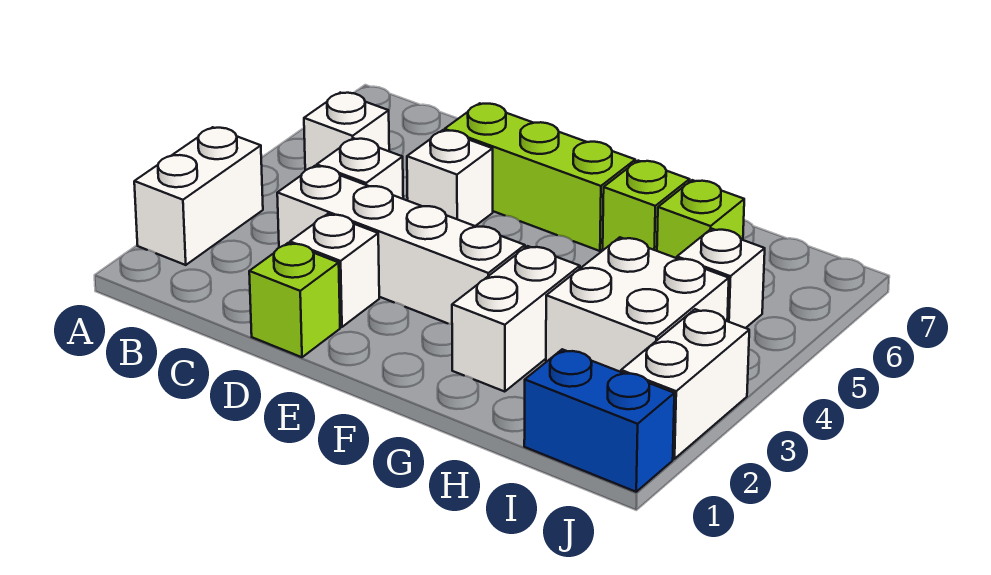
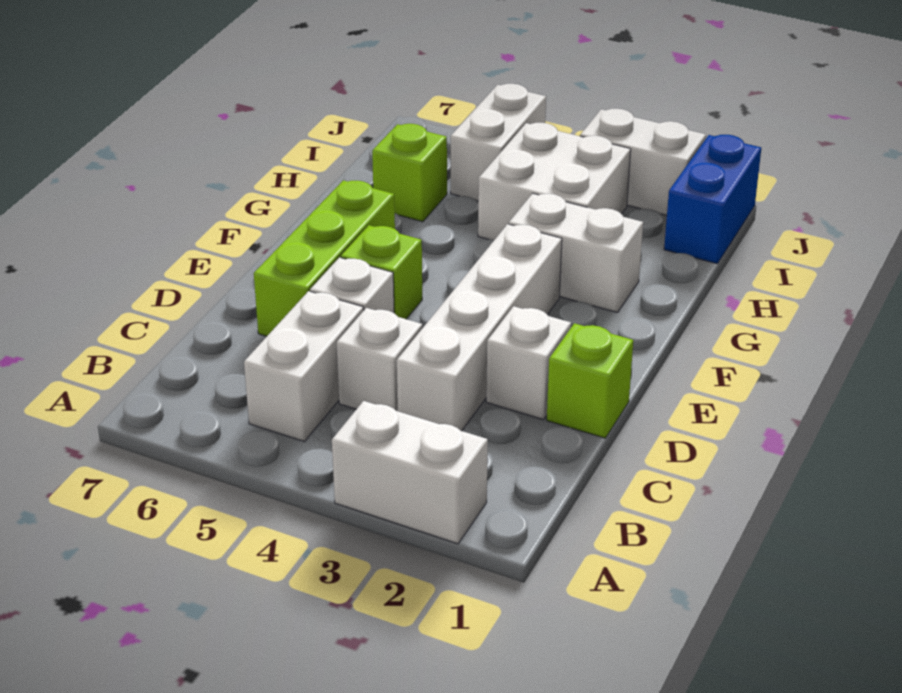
white 1x1 brick [304,93,389,170] -> white 1x2 brick [244,291,364,442]
lime 1x1 brick [603,161,690,251] -> lime 1x1 brick moved to [341,225,422,319]
white 1x1 brick [677,229,765,328] -> white 1x2 brick [451,84,546,201]

